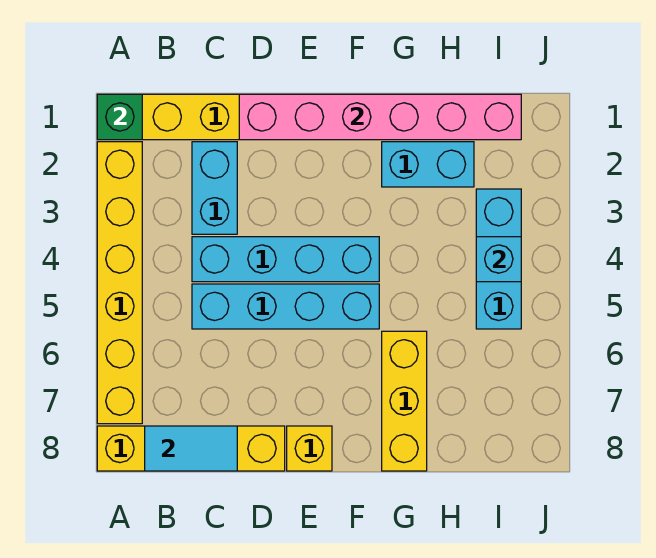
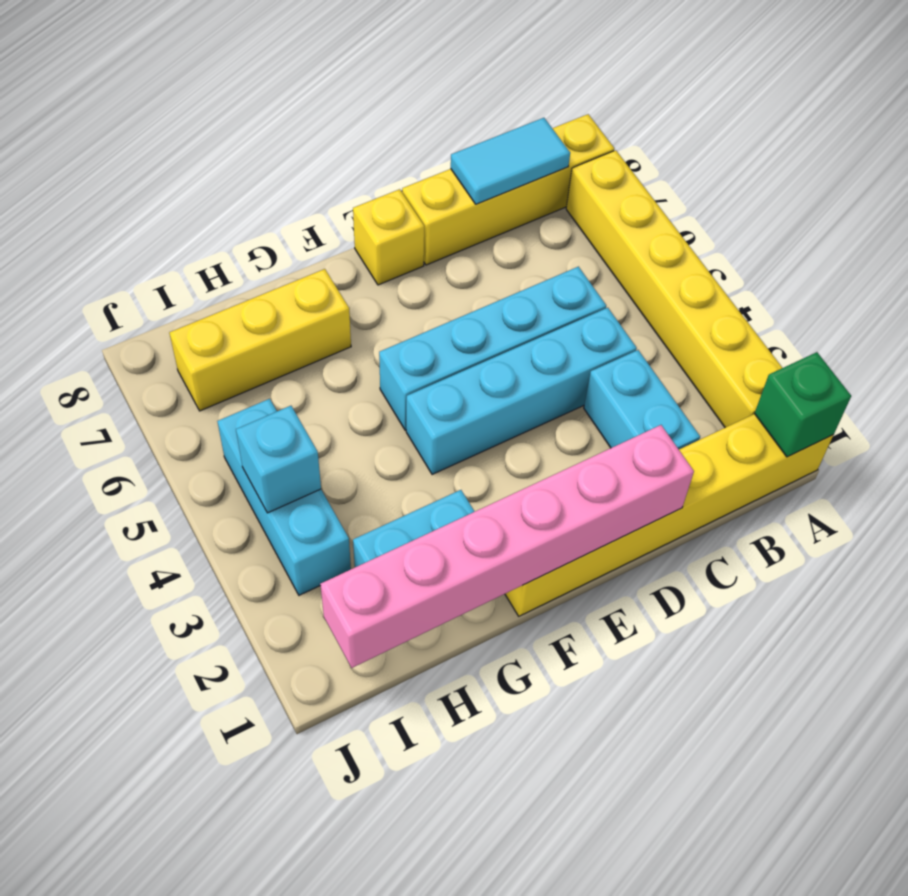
yellow 1x3 brick [382,331,427,471] -> yellow 1x3 brick turned to [169,269,351,411]

